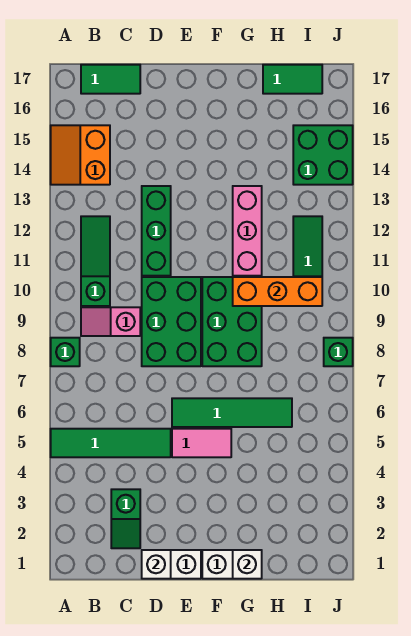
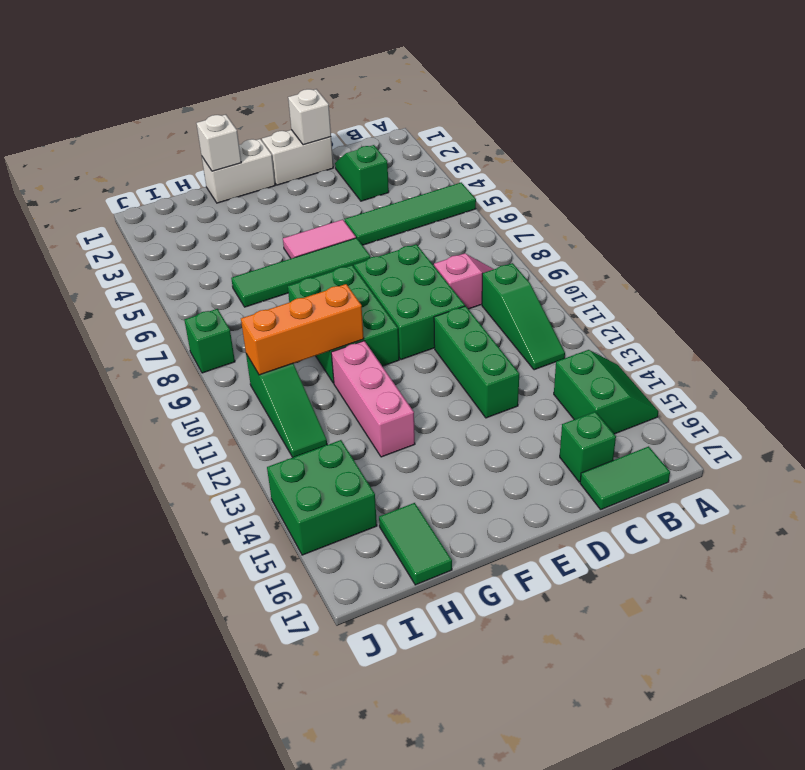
green 1x1 brick [51,338,80,366] -> green 1x1 brick moved to [560,412,616,482]
orange 2x2 slope [51,125,110,185] -> green 2x2 slope [554,350,658,434]
green 1x2 tile [263,65,322,94] -> green 1x2 tile turned to [379,503,452,585]

